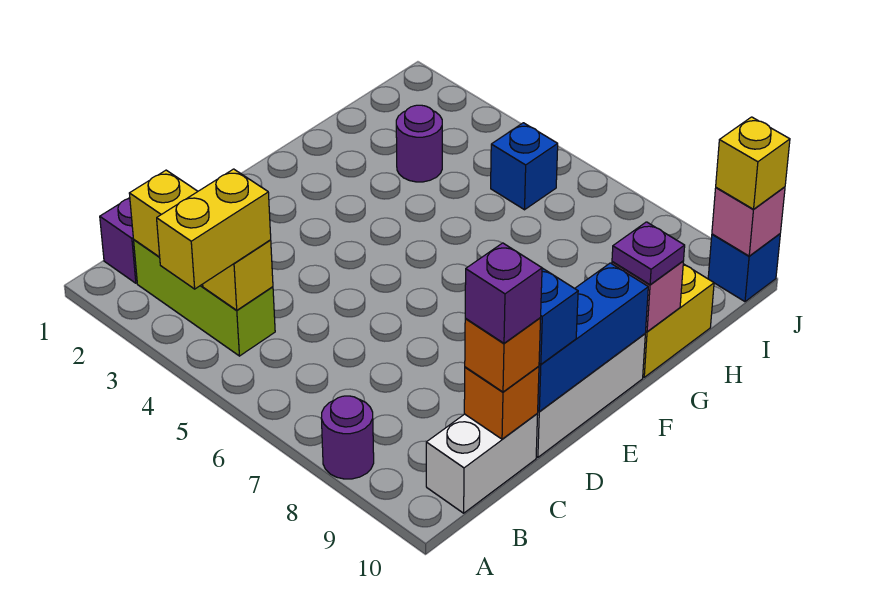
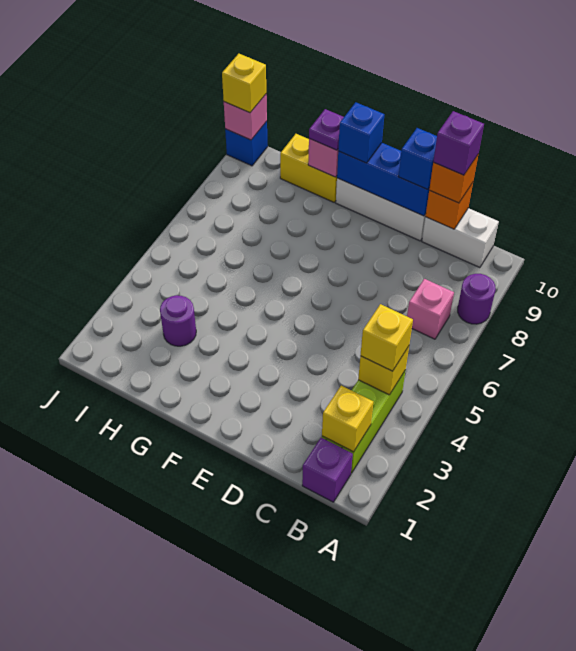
yellow 1x2 brick [157,169,271,289] -> yellow 1x1 brick [360,304,413,371]
none -> pink 1x1 brick [407,279,454,339]
blue 1x1 brick [491,123,558,210] -> blue 1x1 brick moved to [338,102,384,163]

